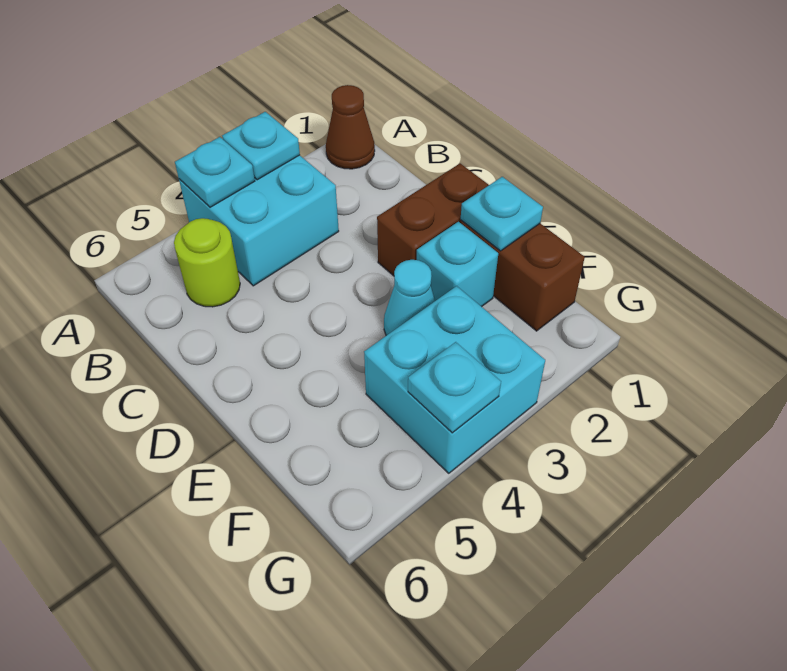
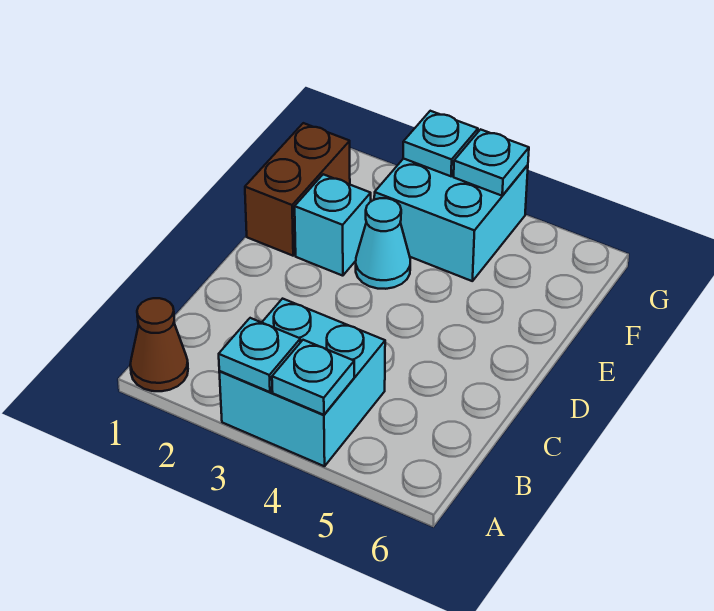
lime 1x1 round brick [174,218,240,307] -> none
brown 1x2 brick [377,163,489,276] -> none
cyan 1x1 plate [461,177,543,251] -> cyan 1x1 plate moved to [403,111,478,176]

